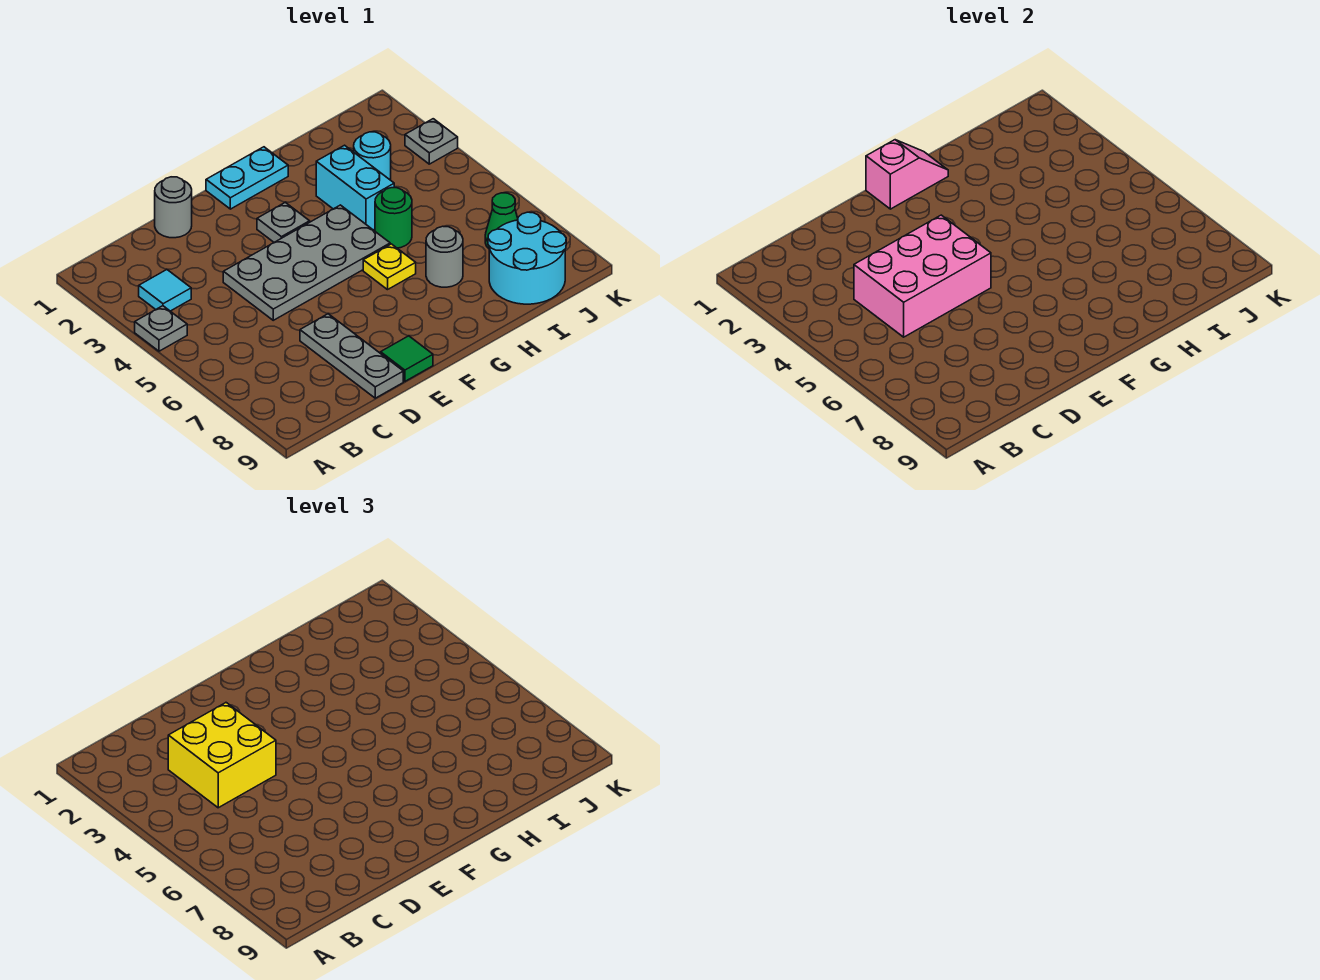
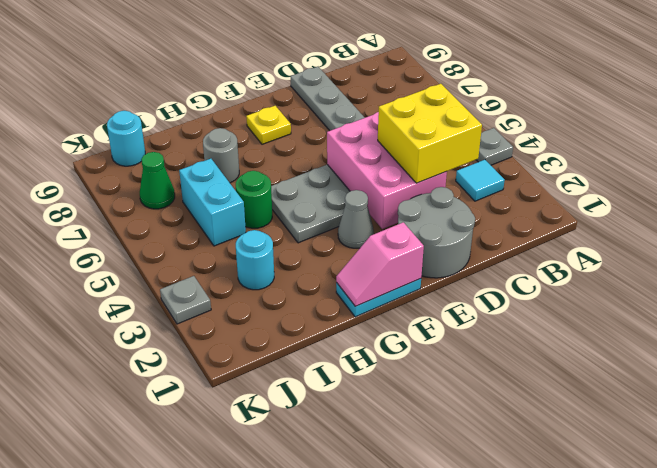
pink 2x3 brick [854,215,991,337] -> pink 2x3 brick turned to [327,112,447,229]
grey 1x1 round brick [155,177,192,238] -> grey 2x2 round brick [398,187,475,278]
green 1x1 tile [381,336,433,381] -> none
grey 1x1 plate [257,202,310,242] -> grey 1x1 cone [338,190,374,248]
yellow 1x1 plate [363,244,416,290] -> yellow 1x1 plate moved to [246,106,291,144]
cyan 1x2 brick [316,145,394,230] -> cyan 1x2 brick moved to [179,159,246,246]
cyan 2x2 round brick [488,212,566,304] -> cyan 1x1 round brick [107,111,145,166]

